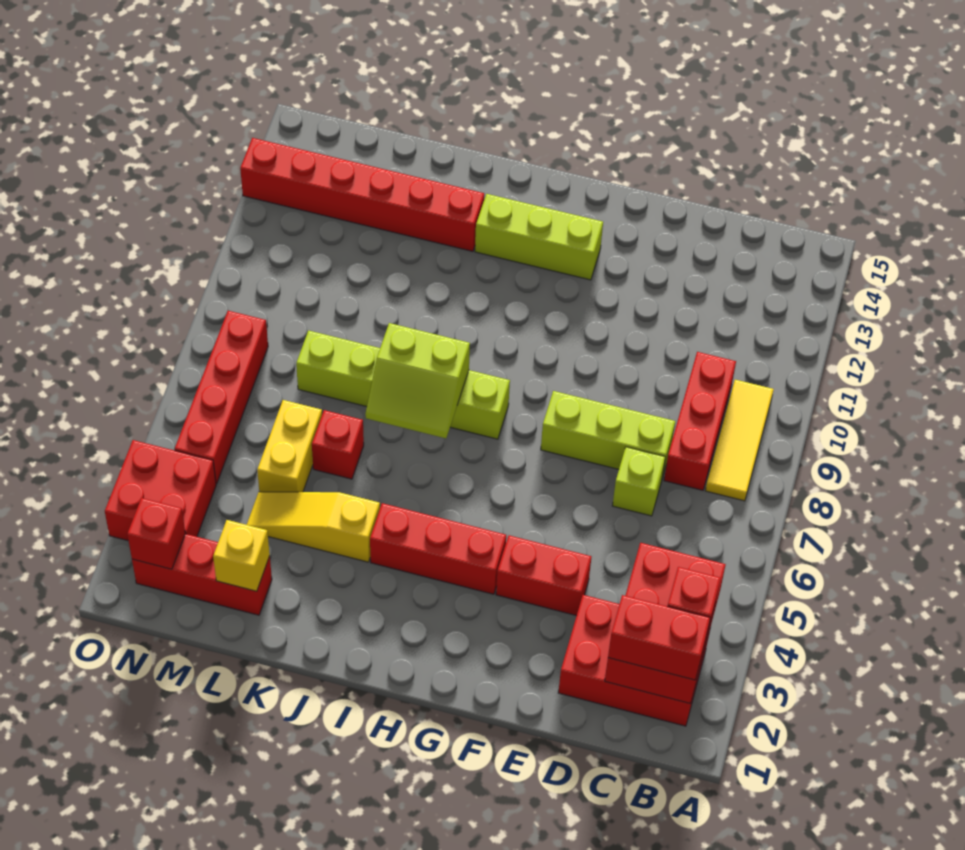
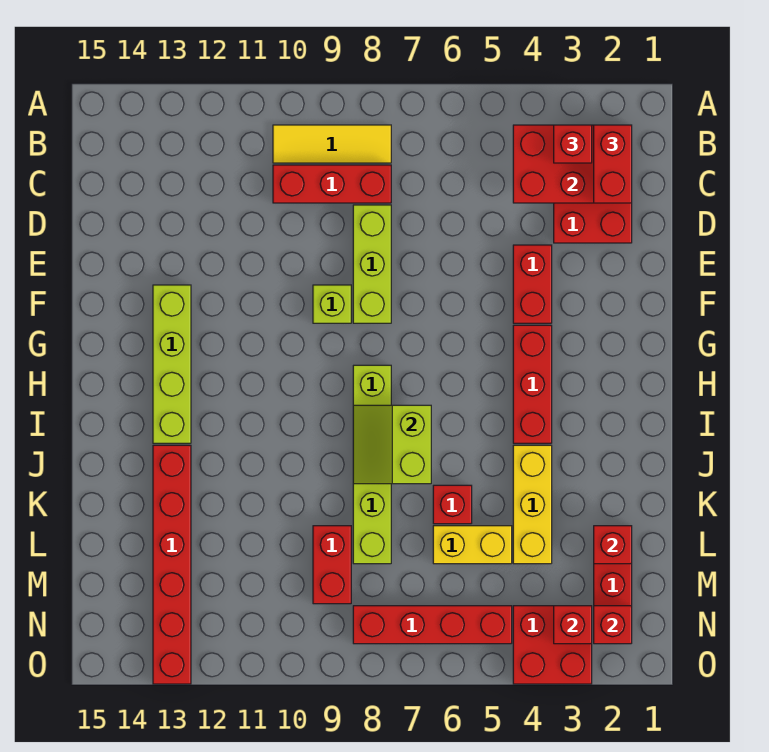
lime 1x1 brick [612,447,665,516] -> lime 1x1 brick moved to [313,285,351,323]
lime 1x3 brick [475,194,603,280] -> lime 1x4 brick [153,285,191,443]
lime 2x2 slope [365,323,470,438] -> lime 2x2 slope turned to [353,405,431,484]
yellow 1x3 slope [247,492,380,562] -> yellow 1x3 brick [513,445,552,564]
yellow 1x1 brick [213,520,270,591] -> red 1x1 brick [594,526,632,564]
none -> red 1x2 brick [313,526,351,604]
none -> red 1x1 brick [554,606,592,644]

